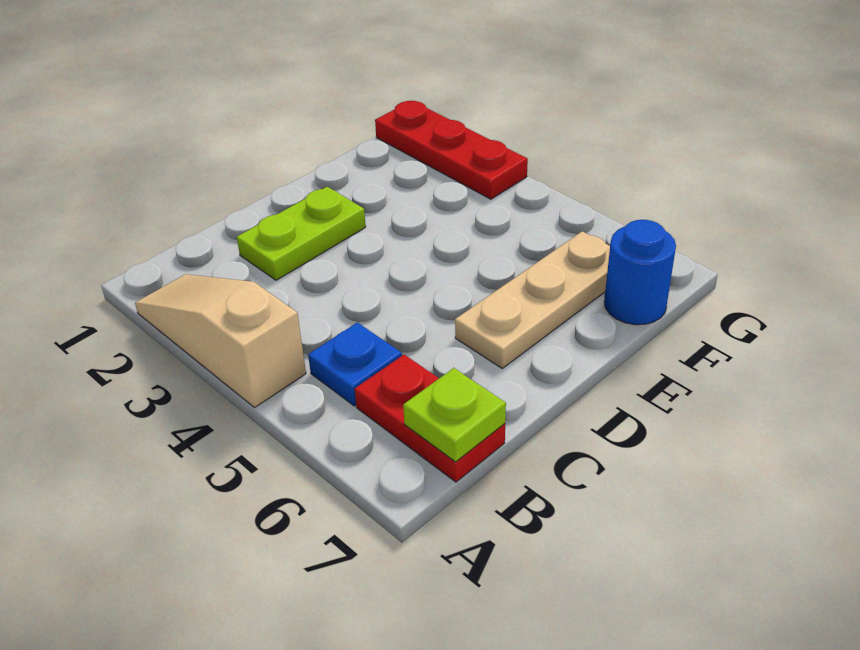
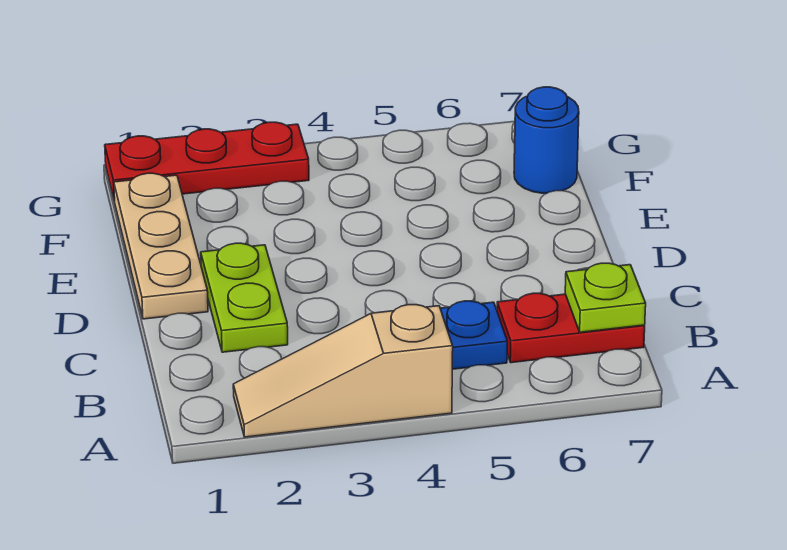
tan 1x3 plate [455,231,610,368] -> tan 1x3 plate moved to [114,173,208,319]

